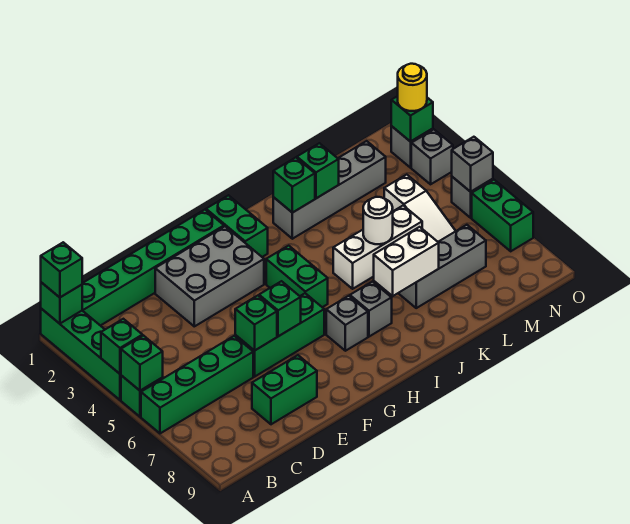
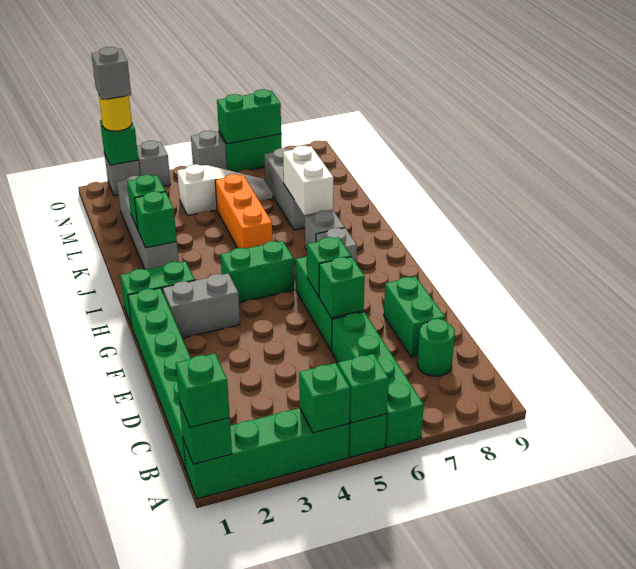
none -> green 1x1 round brick [417,319,455,376]
grey 2x3 brick [155,226,264,326] -> grey 1x2 brick [163,273,240,338]
white 1x3 brick [333,206,422,289] -> orange 1x3 brick [215,174,273,249]
white 1x1 round brick [363,197,393,244] -> none
grey 1x1 brick [452,137,493,192] -> grey 1x1 brick moved to [91,47,131,100]
none -> green 1x2 brick [217,89,281,144]

